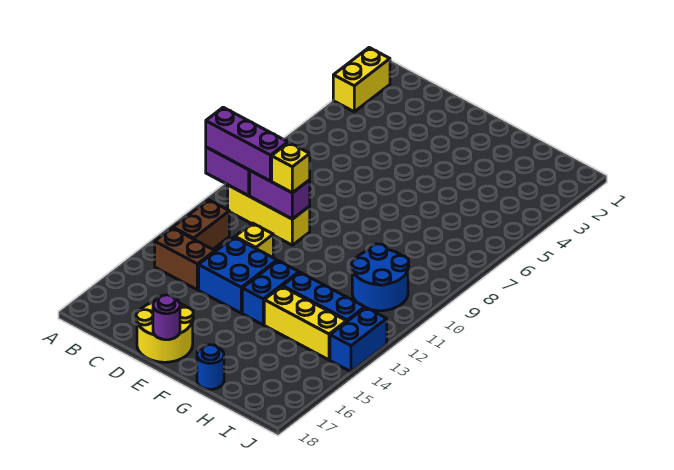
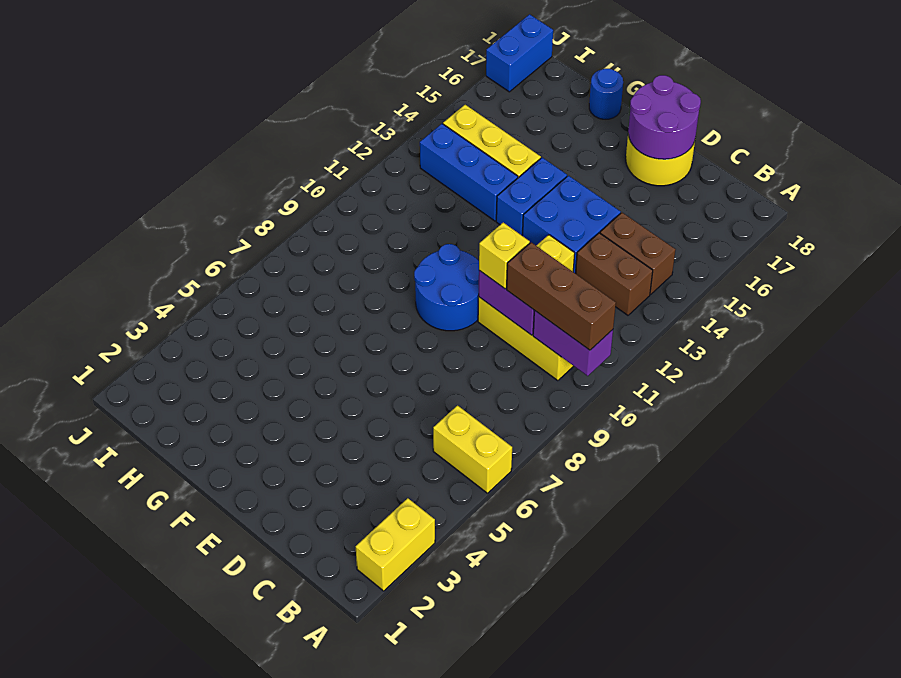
none -> yellow 1x2 brick [433,406,512,493]
purple 1x3 brick [206,107,288,181] -> brown 1x3 brick [507,242,616,350]
brown 1x2 brick [173,200,229,249] -> brown 1x2 brick turned to [576,233,653,315]
purple 1x1 round brick [153,295,180,340] -> purple 2x2 round brick [628,75,701,159]
blue 2x2 round brick [352,244,409,311] -> blue 2x2 round brick moved to [414,244,479,331]
blue 1x2 brick [330,307,387,372] -> blue 1x2 brick moved to [486,14,553,92]

